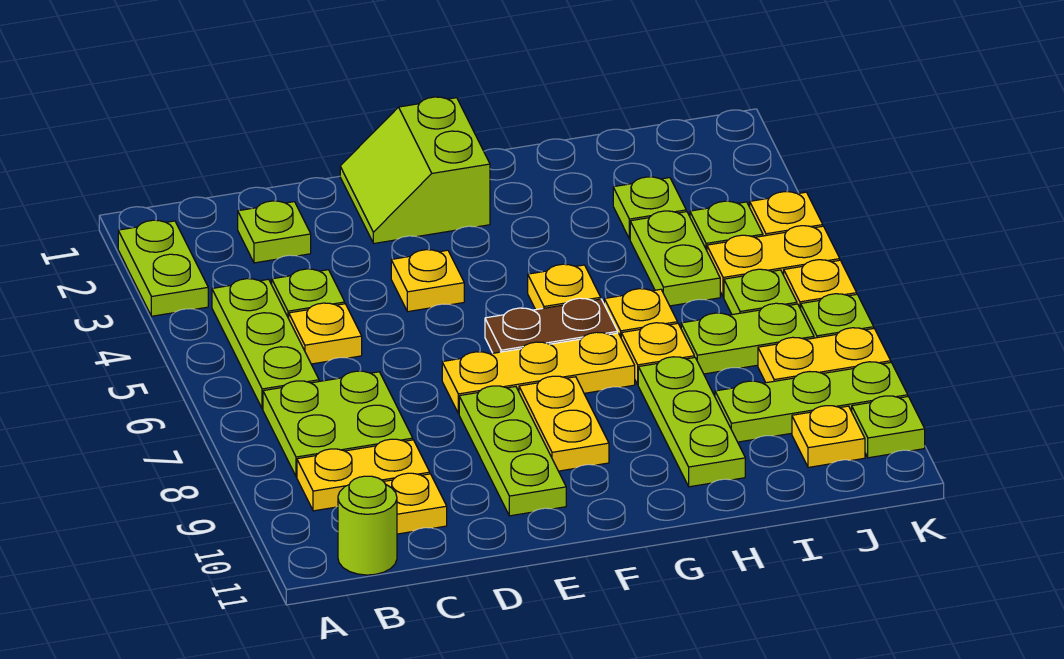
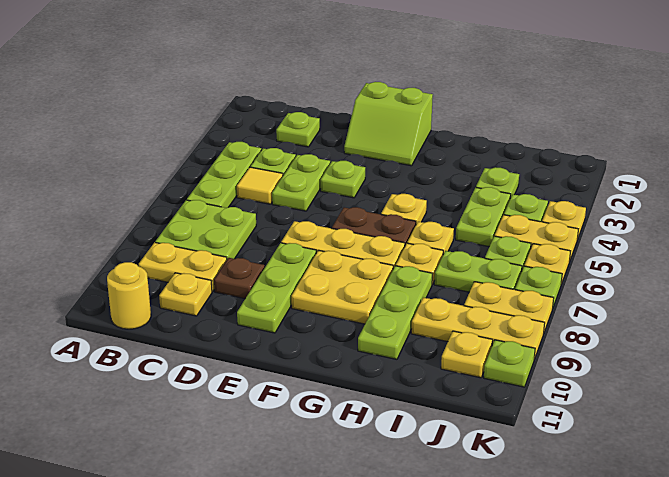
lime 1x2 plate [118,220,208,316] -> lime 1x2 plate moved to [272,154,330,211]
lime 1x1 round brick [338,476,397,575] -> yellow 1x1 round brick [107,262,151,329]
yellow 1x1 plate [289,303,362,364] -> yellow 1x1 tile [237,167,283,204]
none -> brown 1x1 plate [214,258,265,299]
lime 2x2 slope [340,97,490,243] -> lime 2x2 slope turned to [344,82,433,166]
yellow 1x1 plate [391,250,464,312] -> lime 1x1 plate [320,161,365,198]
yellow 1x2 plate [519,376,609,471] -> yellow 2x2 plate [291,250,393,324]
lime 1x3 plate [715,362,908,442] -> yellow 1x3 plate [411,298,545,359]

